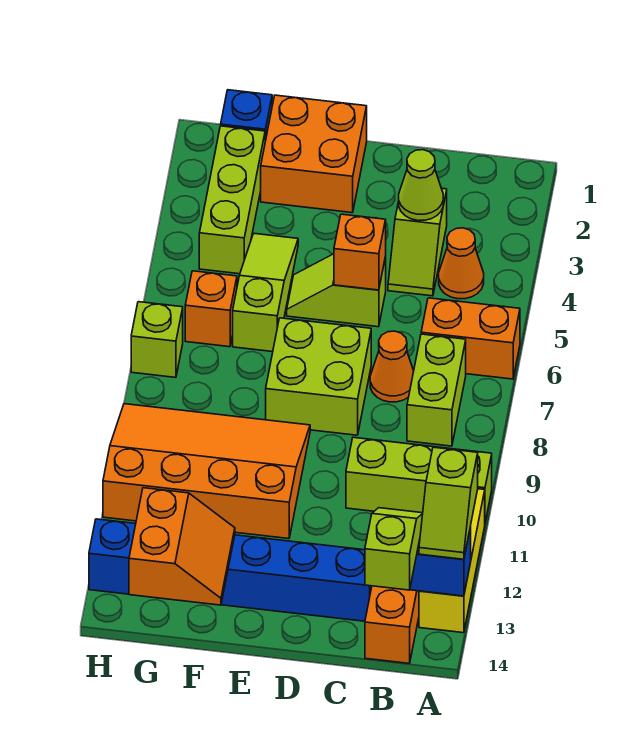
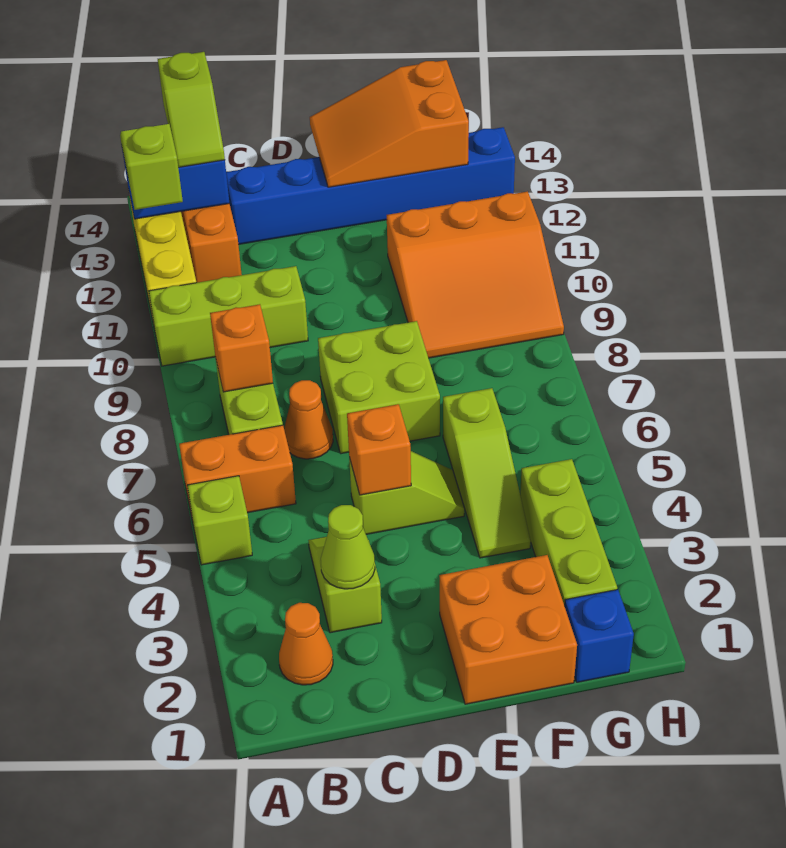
orange 1x1 cone [439,228,484,299] -> orange 1x1 cone moved to [279,603,333,685]
orange 3x4 slope [103,404,310,539] -> orange 3x3 slope [387,191,564,358]
orange 2x2 slope [129,488,235,605] -> orange 2x3 slope [310,60,469,187]
orange 1x1 brick [185,271,237,347] -> orange 1x1 brick moved to [210,304,273,392]
lime 1x1 brick [131,302,183,377] -> lime 1x1 brick moved to [187,476,252,565]

